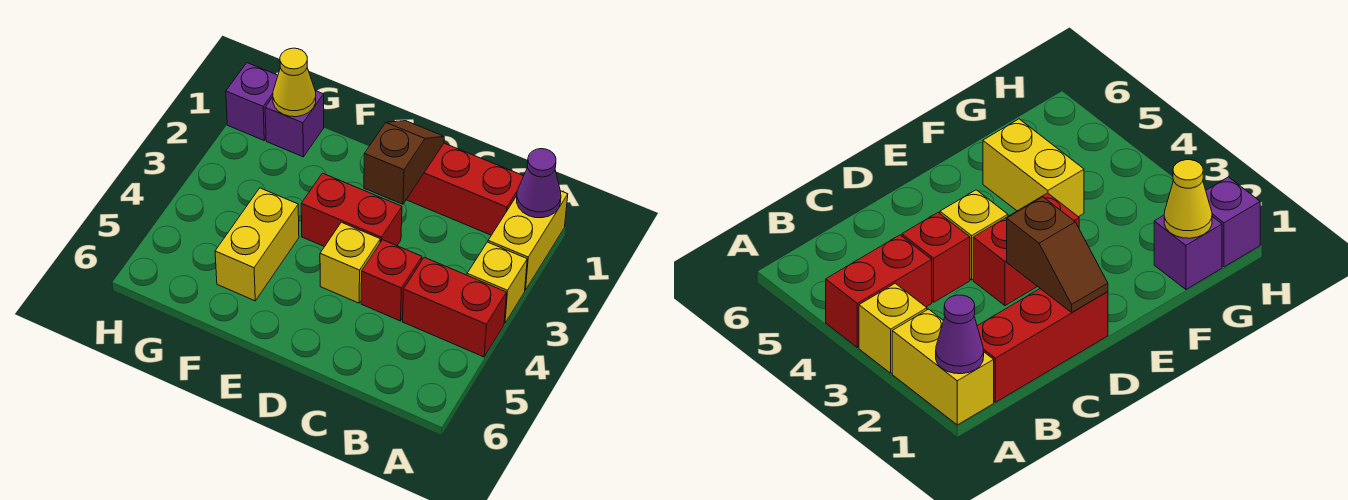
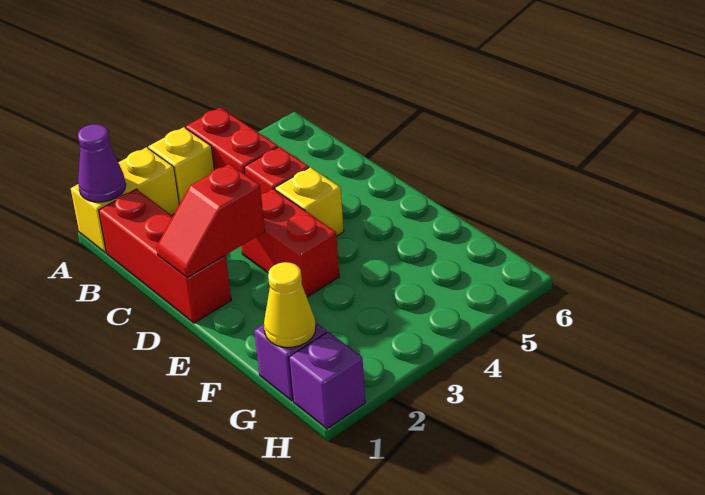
brown 1x2 slope [364,121,444,204] -> red 1x2 slope [156,164,265,278]
yellow 1x2 brick [215,188,299,301] -> none

